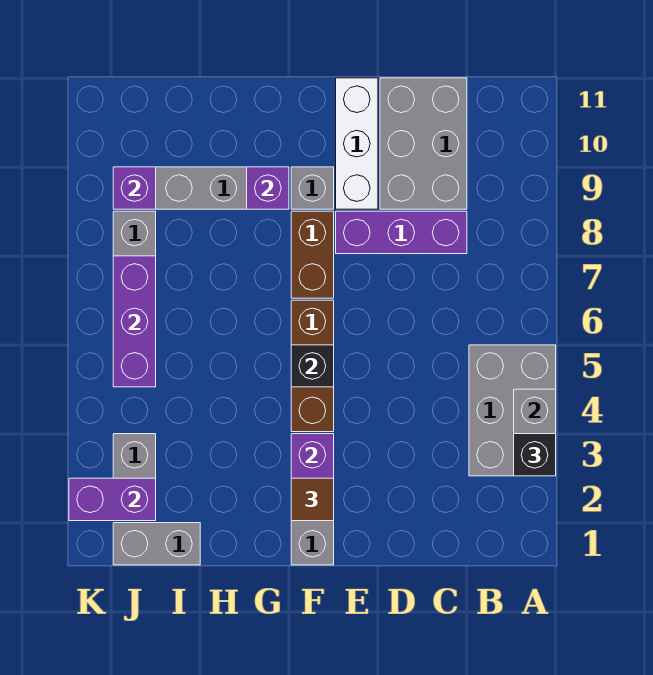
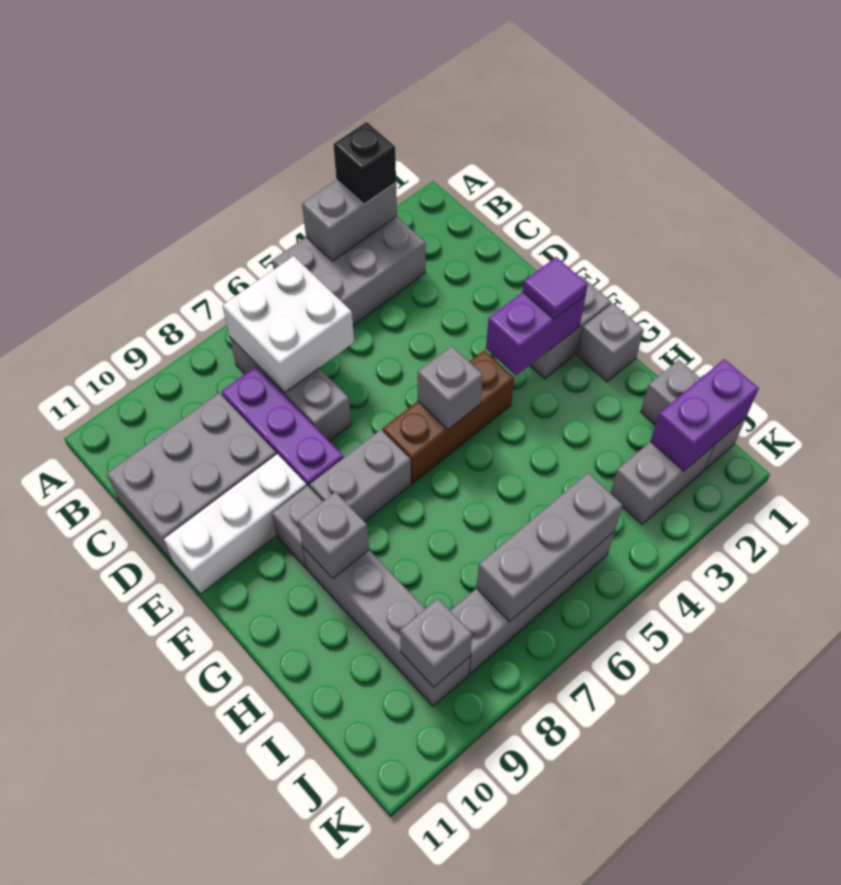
none -> white 2x2 brick [222,256,354,393]
none -> grey 1x3 brick [230,337,351,442]
brown 1x1 tile [291,478,334,521] -> purple 1x1 tile [523,257,588,319]
black 1x1 brick [291,345,334,387] -> grey 1x1 brick [418,346,483,429]
brown 1x2 brick [291,211,334,298] -> grey 1x2 brick [310,430,411,522]
none -> grey 1x1 brick [577,303,644,382]
purple 1x1 brick [247,167,289,209] -> grey 1x1 brick [298,492,369,578]
purple 1x2 brick [69,478,156,521] -> purple 1x2 brick turned to [651,359,759,471]
purple 1x3 brick [113,256,156,387] -> grey 1x3 brick [477,473,623,622]
purple 1x1 brick [113,167,156,209] -> grey 1x1 brick [400,599,472,687]

